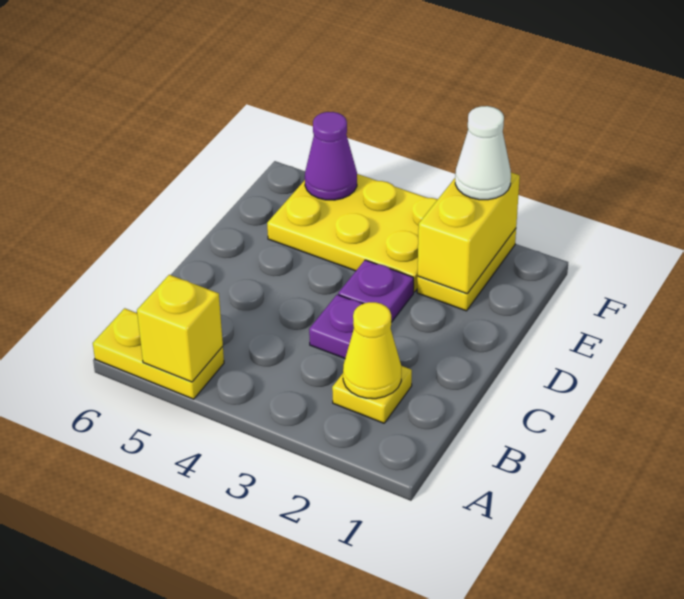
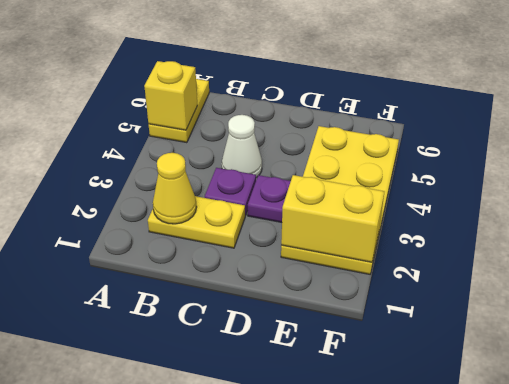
yellow 1x1 plate [332,366,412,423] -> yellow 1x2 plate [148,196,245,248]
white 1x1 cone [455,106,511,200] -> white 1x1 cone moved to [222,115,262,178]
purple 1x1 cone [305,112,357,200] -> none

